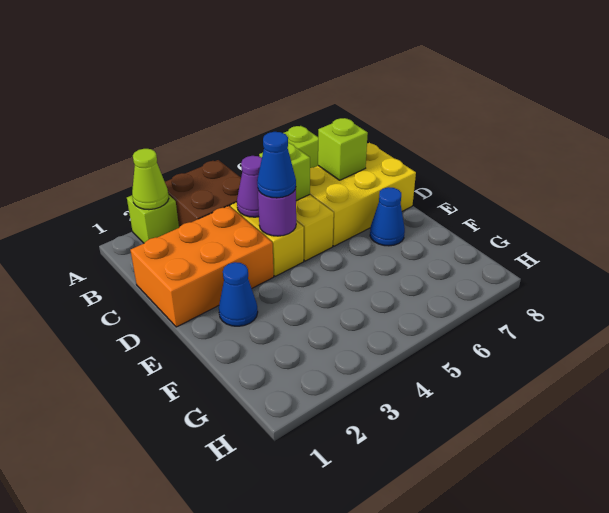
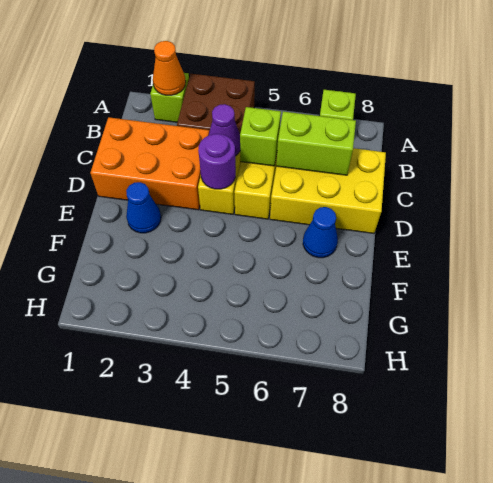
lime 1x1 cone [132,149,169,210] -> orange 1x1 cone [153,41,186,95]
lime 1x1 brick [318,118,368,180] -> lime 1x2 brick [276,112,356,175]
blue 1x1 cone [257,132,296,198] -> none

